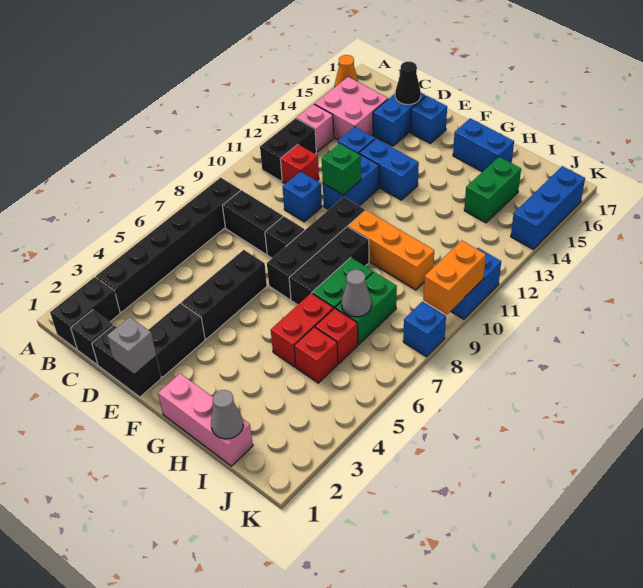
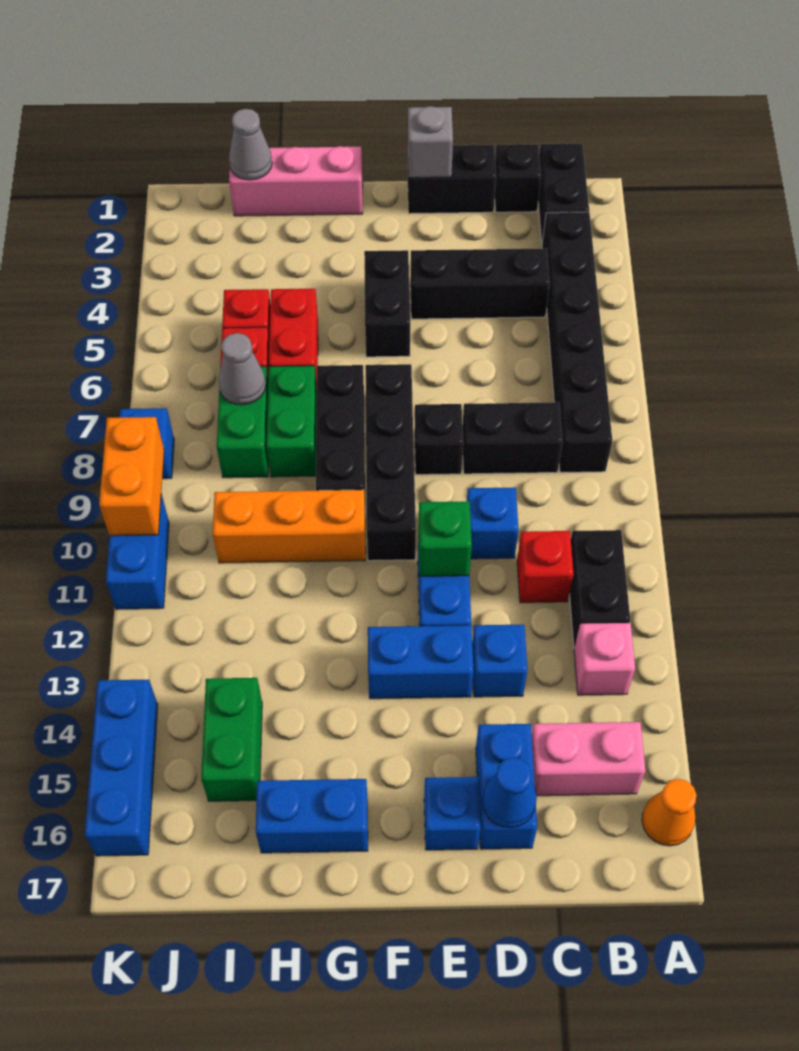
pink 2x2 brick [315,77,388,140] -> pink 1x2 brick [531,722,645,796]
black 1x1 cone [395,62,421,105] -> blue 1x1 cone [482,757,537,828]
black 1x2 brick [149,303,205,377] -> black 1x2 brick moved to [364,250,410,357]
black 1x3 brick [181,250,267,339] -> black 1x3 brick turned to [410,248,550,319]

